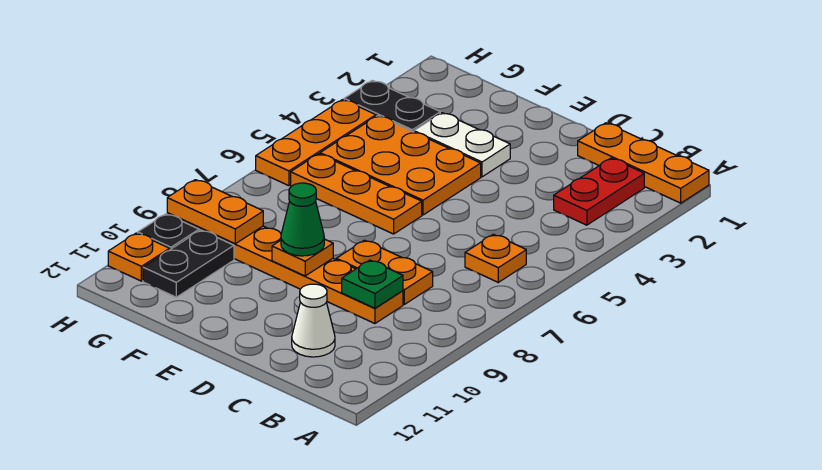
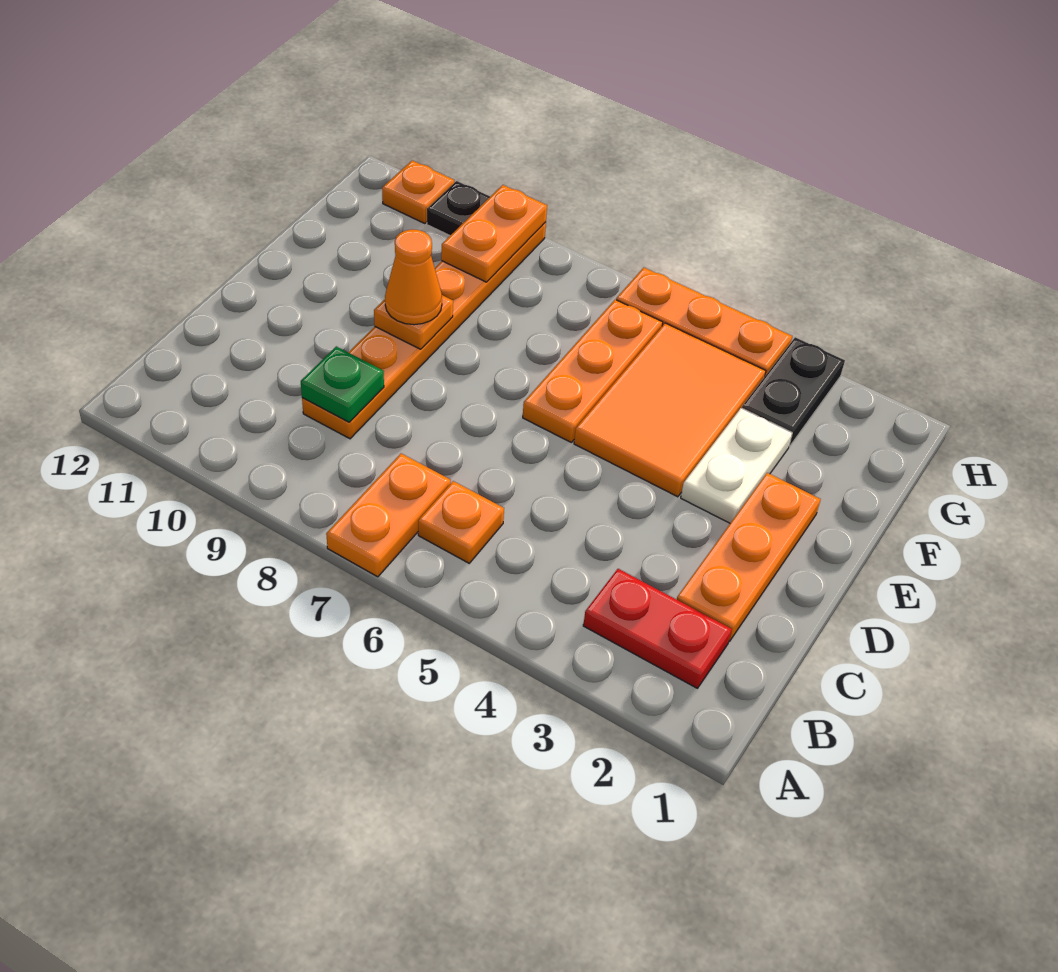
orange 1x3 plate [578,123,709,203] -> orange 1x3 plate moved to [677,473,821,641]
orange 1x2 plate [336,240,433,304] -> orange 1x2 plate moved to [326,454,451,577]
white 1x1 cone [292,284,335,357] -> none
orange 2x3 plate [320,116,481,215] -> orange 2x3 tile [574,323,766,497]
green 1x1 cone [281,183,324,256] -> orange 1x1 cone [385,230,442,325]
black 1x2 plate [143,230,234,297] -> none

